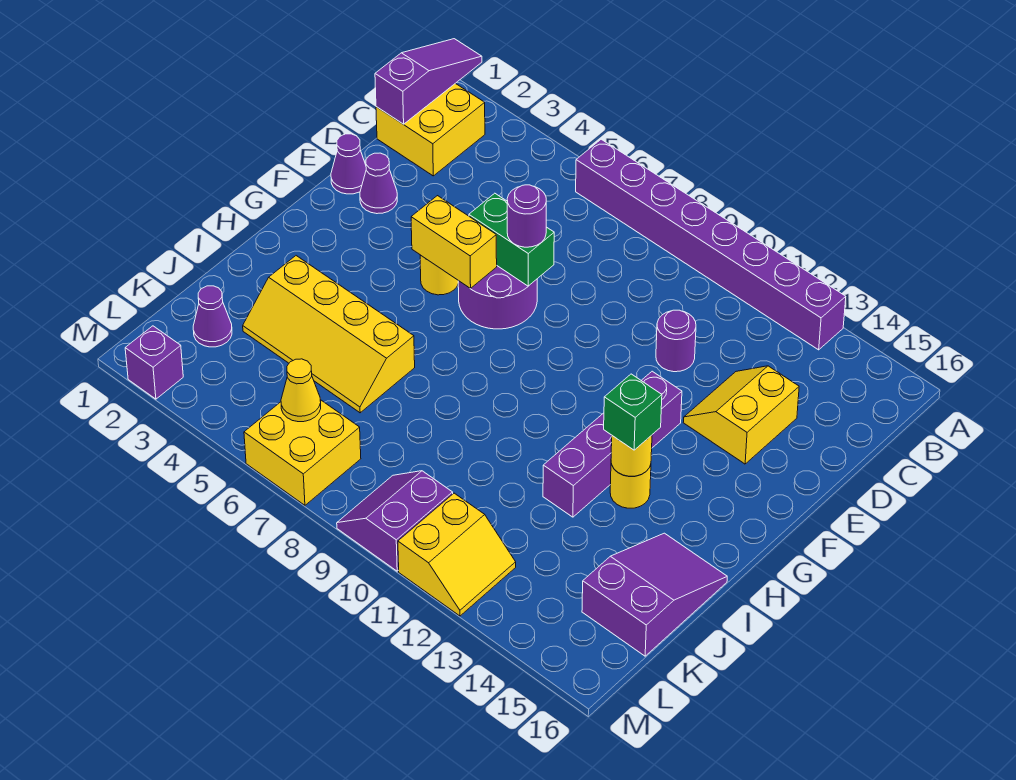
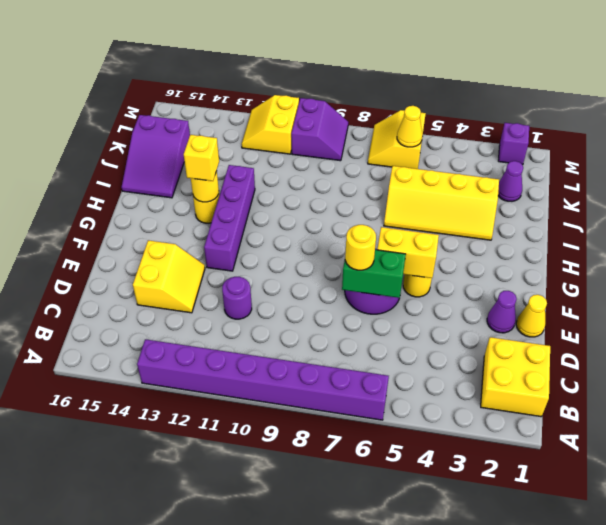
purple 1x3 slope [375,39,482,124] -> none
purple 1x1 cone [331,134,366,194] -> yellow 1x1 cone [516,295,547,337]
purple 1x1 round brick [507,185,546,247] -> yellow 1x1 round brick [345,225,376,270]
green 1x1 brick [604,374,662,450] -> yellow 1x1 brick [184,135,219,181]
yellow 2x4 slope [243,256,415,413] -> yellow 2x4 slope turned to [384,166,499,240]
yellow 2x2 brick [244,400,361,505] -> yellow 2x2 slope [368,110,426,169]

